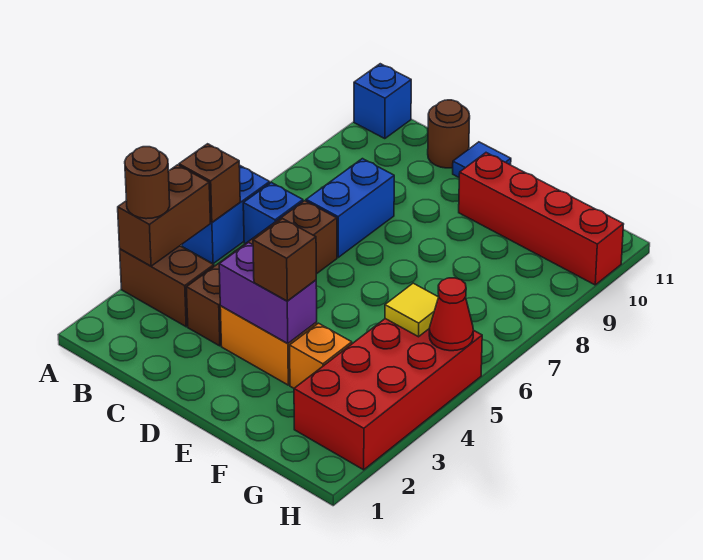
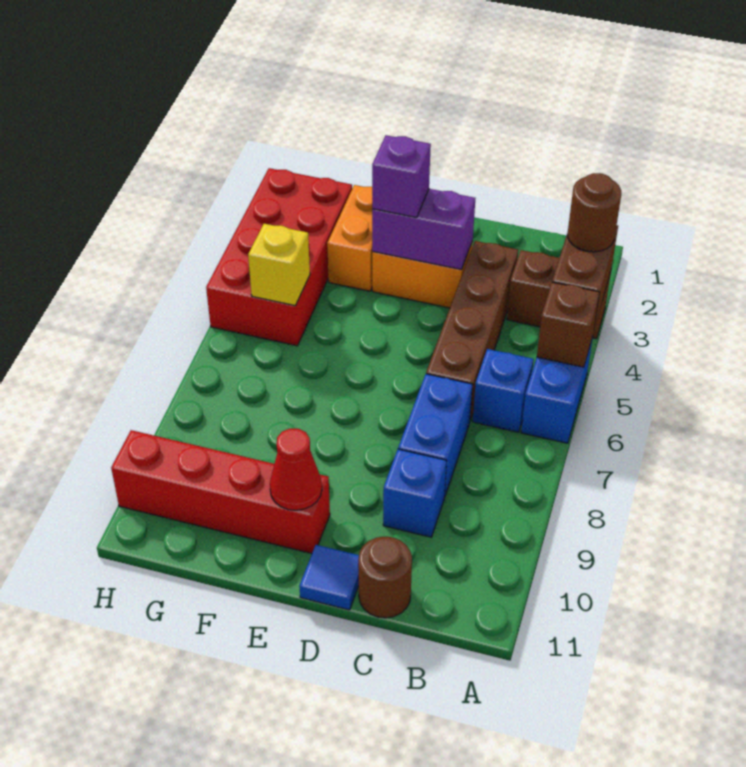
blue 1x1 brick [354,64,411,139] -> blue 1x1 brick moved to [383,449,447,537]
brown 1x1 brick [253,219,316,301] -> purple 1x1 brick [372,135,431,218]
orange 1x1 brick [290,323,352,388] -> orange 1x2 brick [327,185,373,291]
yellow 1x1 tile [385,283,438,337] -> yellow 1x1 brick [248,224,310,305]
red 1x1 cone [429,278,473,351] -> red 1x1 cone moved to [270,429,322,510]

